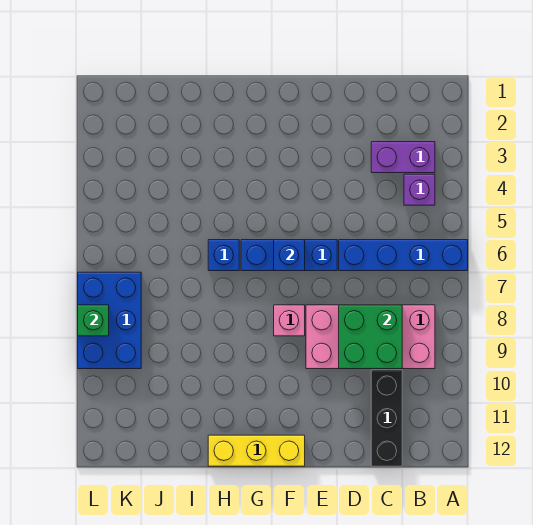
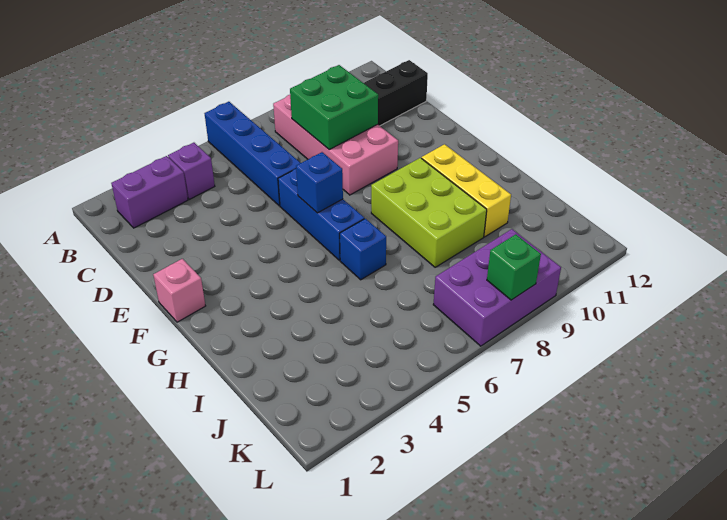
purple 1x2 brick [371,142,435,173] -> purple 1x2 brick turned to [111,156,188,228]
pink 1x1 brick [274,305,305,336] -> pink 1x1 brick moved to [153,259,205,322]
yellow 1x3 brick [208,435,305,466] -> yellow 1x3 brick moved to [422,144,511,237]
none -> lime 2x3 brick [371,158,487,267]
blue 2x3 brick [78,272,141,369] -> purple 2x3 brick [433,229,561,346]

